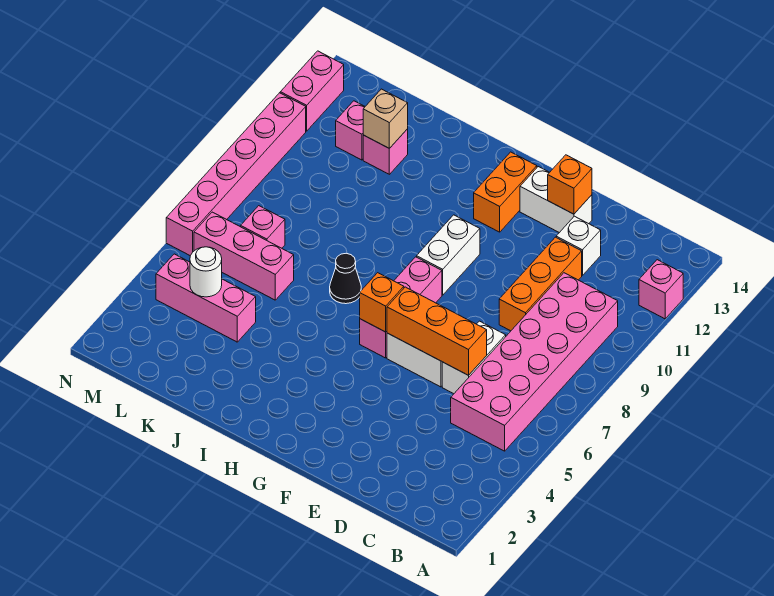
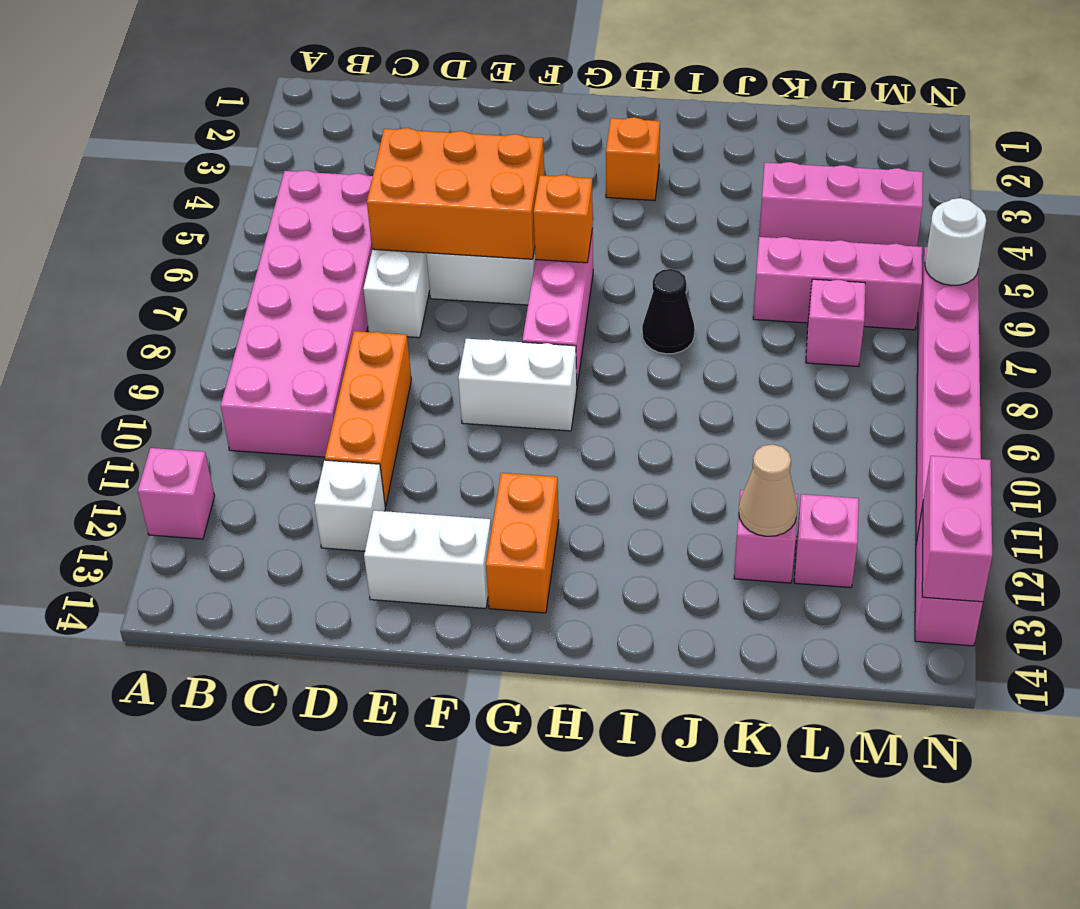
orange 1x3 brick [387,287,487,375] -> orange 2x3 brick [367,128,544,259]
orange 1x1 brick [548,155,592,214] -> orange 1x1 brick moved to [606,117,660,200]
white 1x2 brick [417,215,480,295] -> white 1x2 brick turned to [458,339,577,431]
tan 1x1 brick [363,89,408,148] -> tan 1x1 cone [739,444,798,536]
white 1x1 round brick [190,247,222,297] -> white 1x1 round brick moved to [925,198,986,285]
none -> pink 1x2 brick [922,456,992,602]

